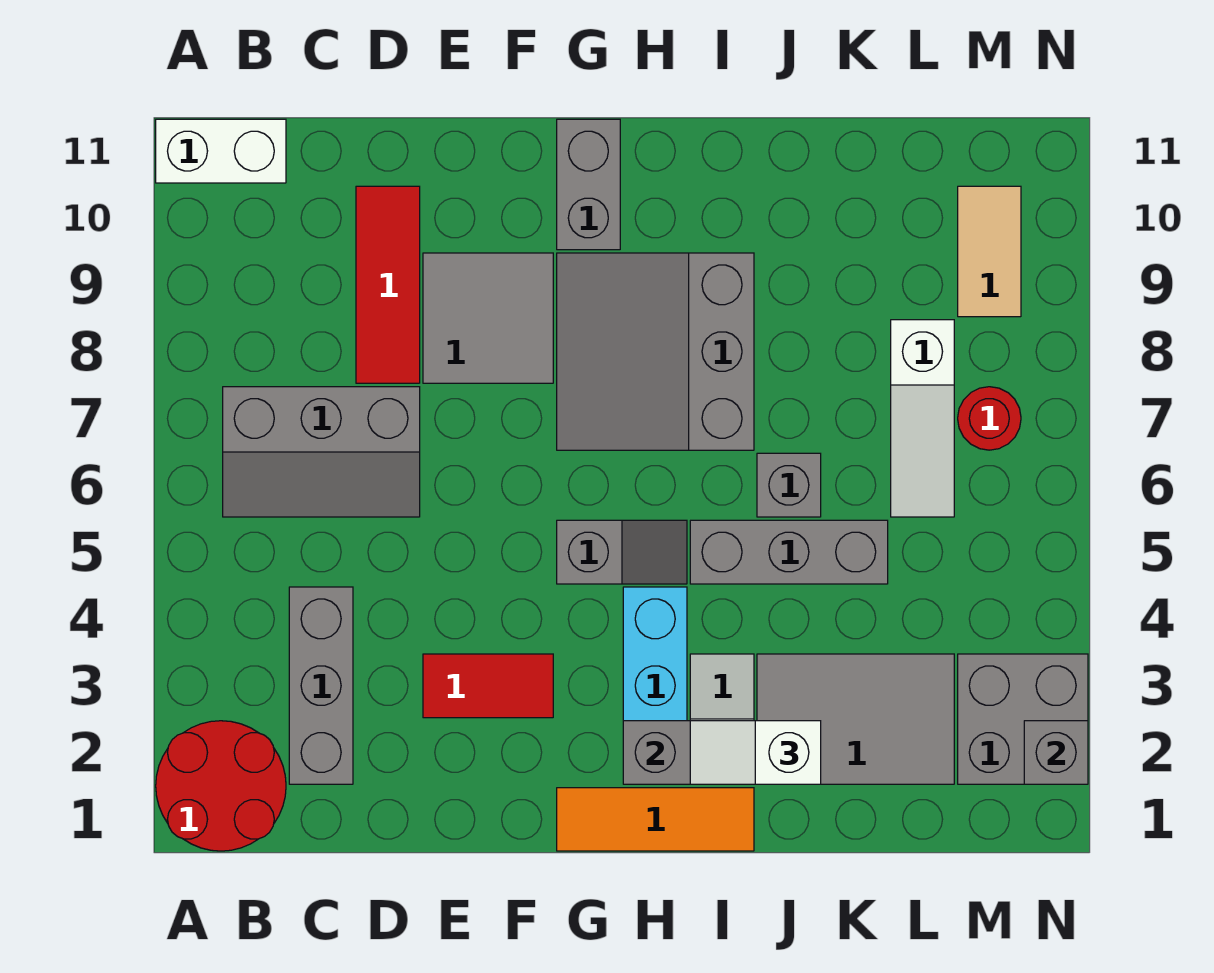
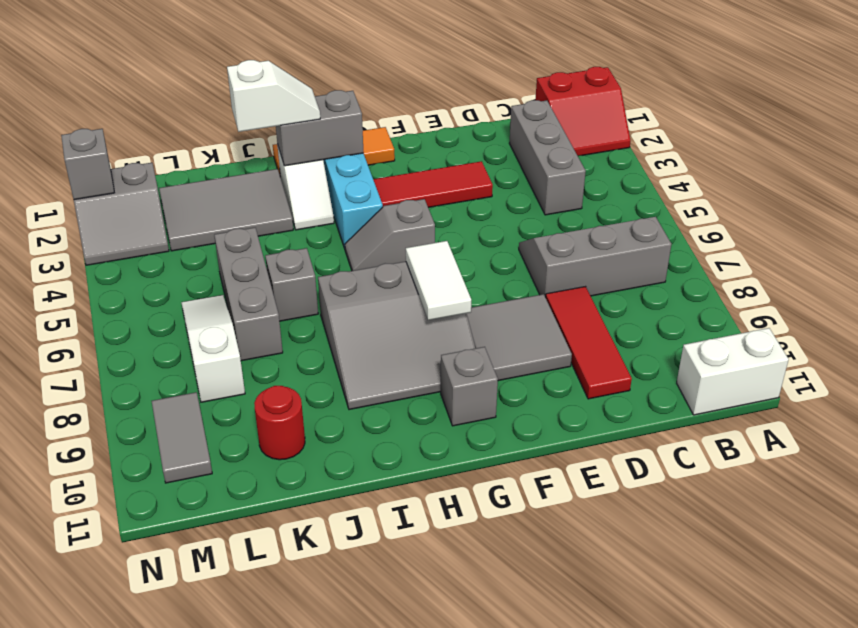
red 2x2 round brick [156,721,286,851] -> red 2x2 slope [535,67,631,156]
red 1x2 tile [423,654,553,718] -> red 1x3 tile [373,161,493,208]
grey 3x3 slope [557,253,754,450] -> grey 3x3 slope turned to [318,261,475,410]
none -> white 1x2 tile [406,241,471,320]
grey 1x2 brick [557,119,620,250] -> grey 1x1 brick [441,347,498,426]
grey 1x3 brick [690,520,888,584] -> grey 1x3 brick turned to [214,228,283,361]
grey 2x2 brick [958,654,1088,784] -> grey 2x2 slope [74,163,169,265]
red 1x1 round brick [958,387,1021,450] -> red 1x1 round brick moved to [254,386,305,460]
tan 1x2 tile [958,186,1021,317] -> grey 1x2 tile [152,392,212,483]

